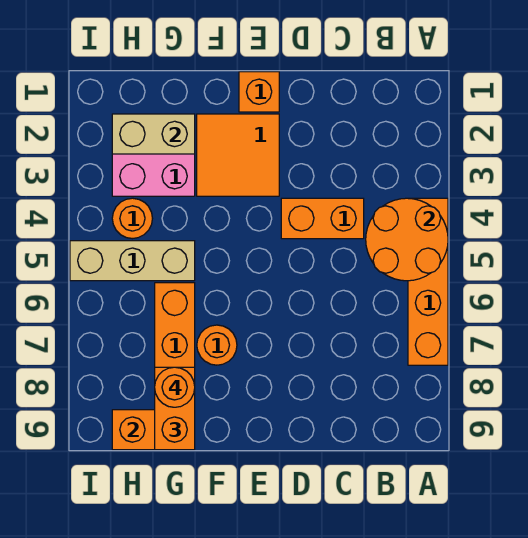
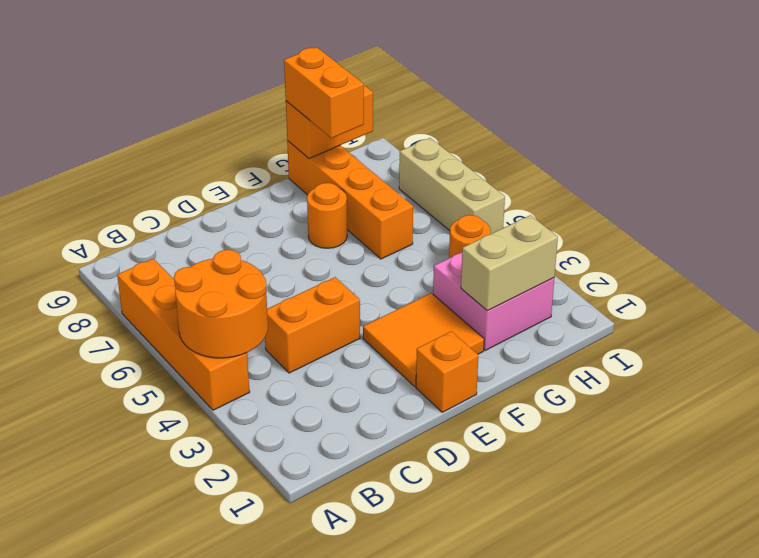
tan 1x3 brick [70,241,195,281] -> tan 1x3 brick turned to [399,138,505,234]
orange 1x1 round brick [155,367,195,407] -> none

